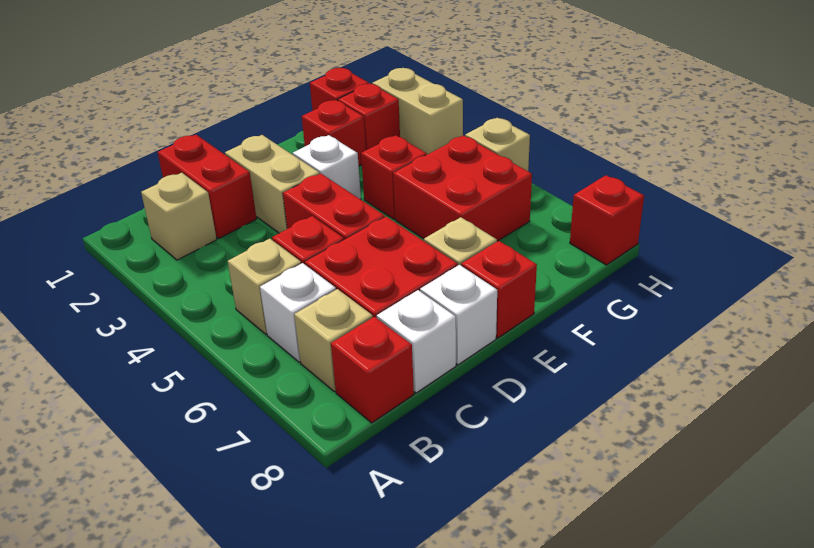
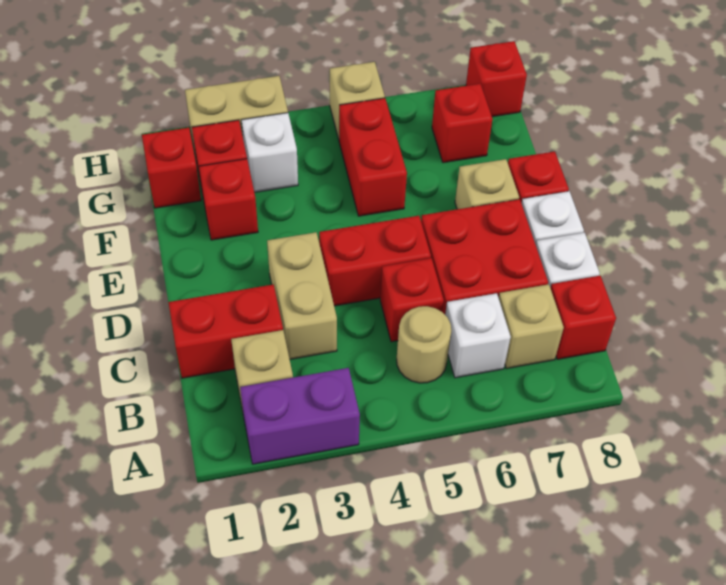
none -> purple 1x2 brick [240,368,360,464]
tan 1x1 brick [228,239,301,334] -> tan 1x1 round brick [397,306,451,383]
tan 1x2 brick [225,135,319,233] -> tan 1x2 brick turned to [267,232,337,359]
white 1x1 brick [293,135,361,199] -> white 1x1 brick moved to [242,113,298,192]
red 1x1 brick [361,135,427,219] -> red 1x1 brick moved to [432,84,492,163]
red 2x2 brick [393,136,532,241] -> red 1x2 brick [339,98,407,216]

